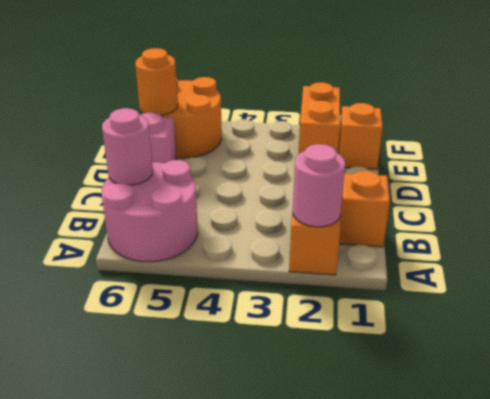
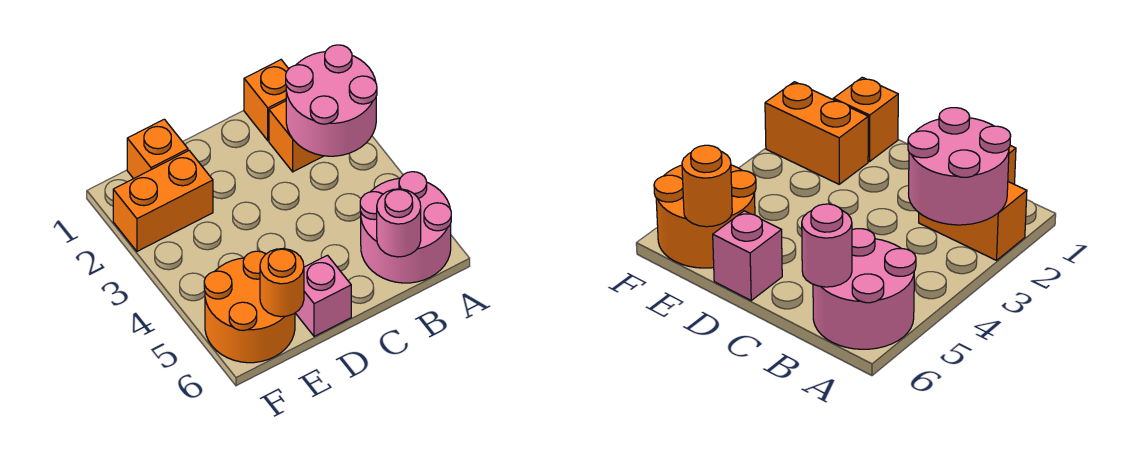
pink 1x1 round brick [293,144,345,227] -> pink 2x2 round brick [286,45,377,156]

